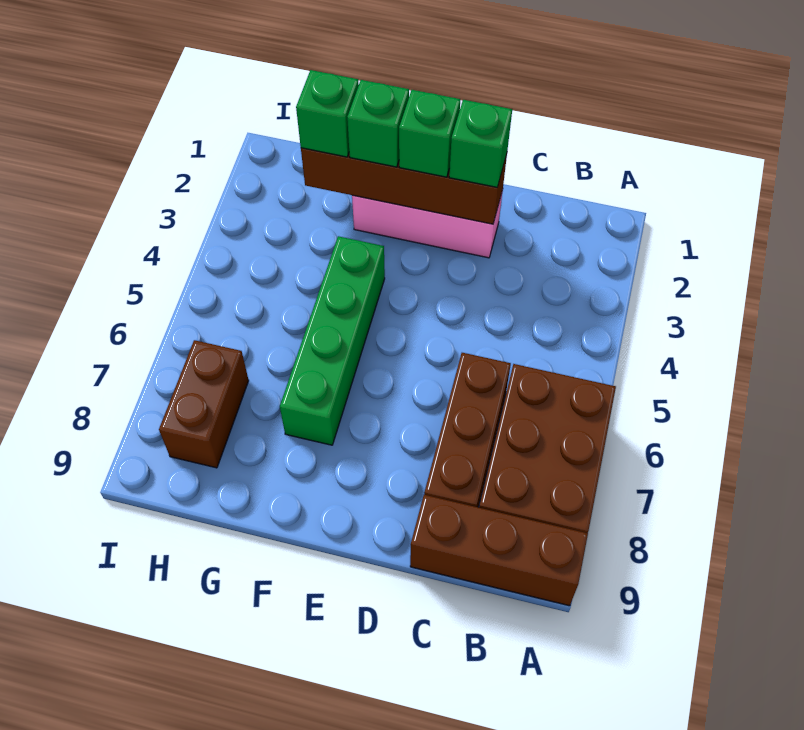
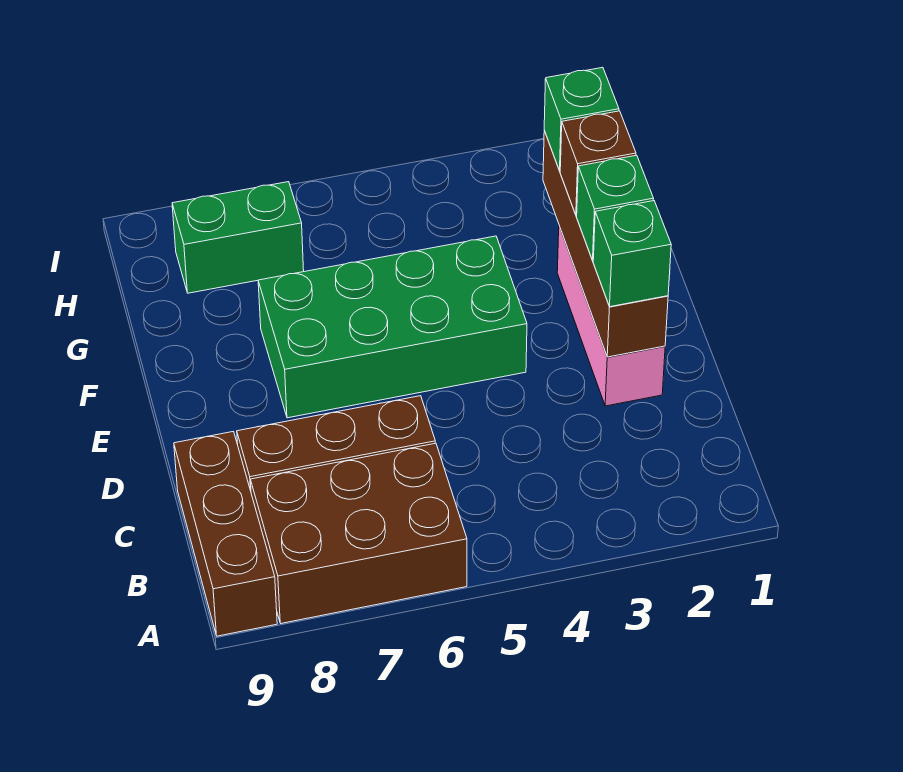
green 1x1 brick [347,80,409,167] -> brown 1x1 brick [560,111,636,215]
green 1x4 brick [280,236,385,445] -> green 2x4 brick [258,236,527,418]
brown 1x2 brick [159,340,249,468] -> green 1x2 brick [172,182,304,293]

